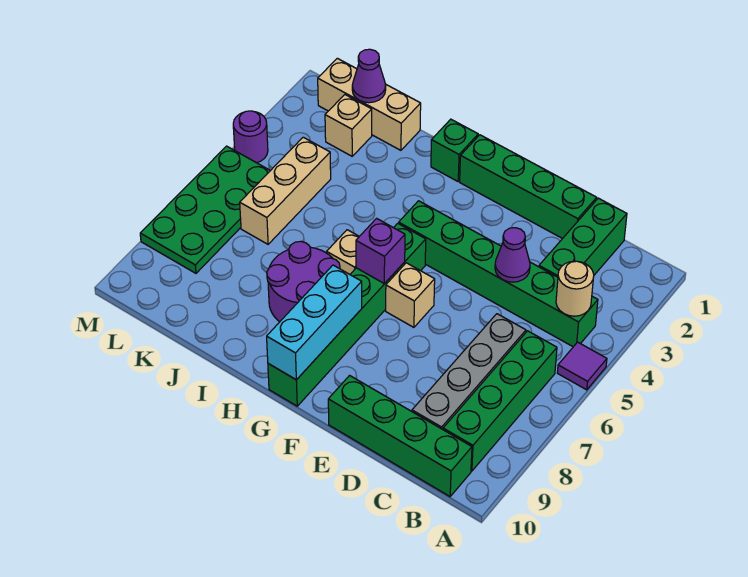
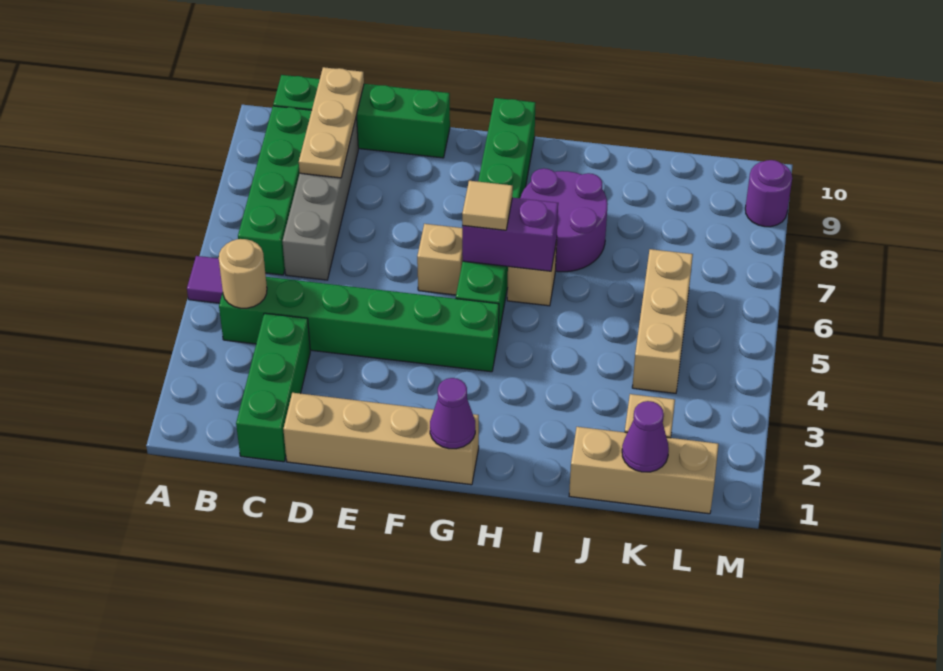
none -> tan 1x3 plate [299,67,364,178]
green 1x4 brick [460,135,597,239] -> tan 1x4 brick [283,393,479,485]
purple 1x1 cone [495,228,530,282] -> purple 1x1 cone moved to [430,378,475,449]
purple 1x1 brick [356,218,405,284] -> purple 1x2 brick [462,198,558,271]
none -> tan 1x1 tile [462,181,513,230]
cyan 1x3 brick [267,265,362,380] -> none
green 1x1 brick [431,119,478,181] -> none
green 2x4 plate [140,146,270,273] -> none
purple 1x1 round brick [233,111,268,163] -> purple 1x1 round brick moved to [745,160,792,227]

